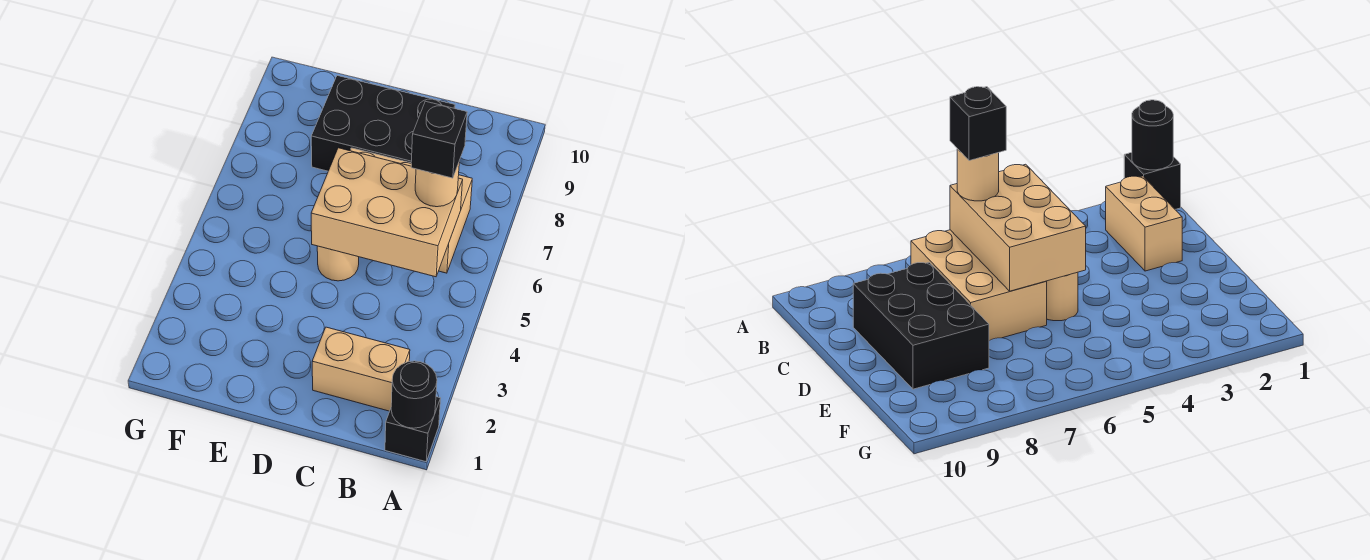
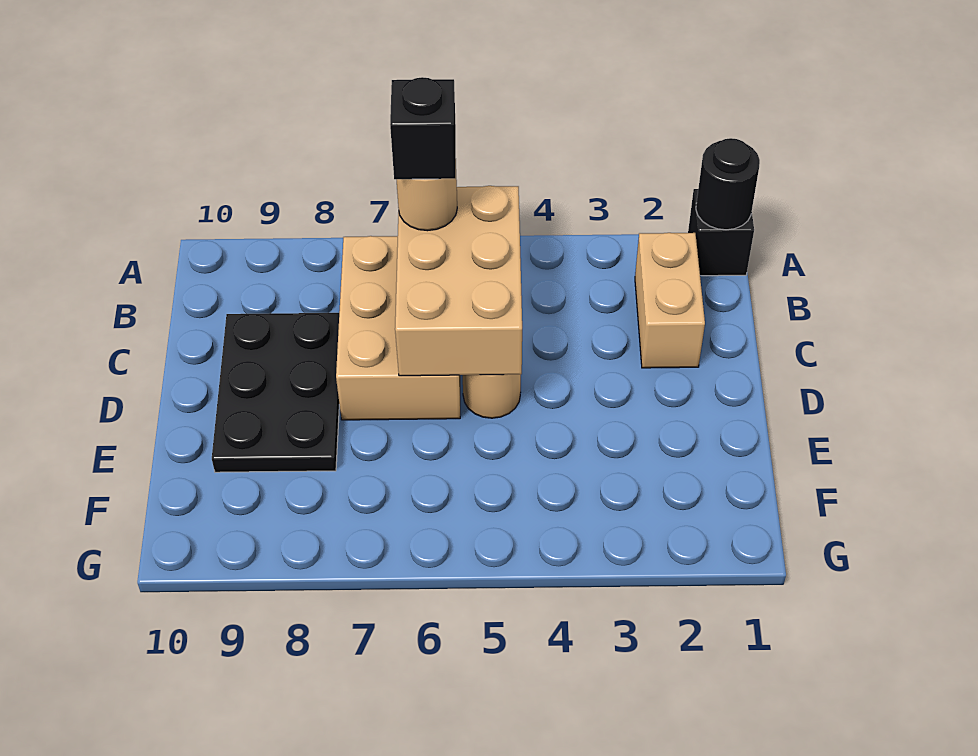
black 2x3 brick [311,76,455,171] -> black 2x3 plate [212,313,339,472]

